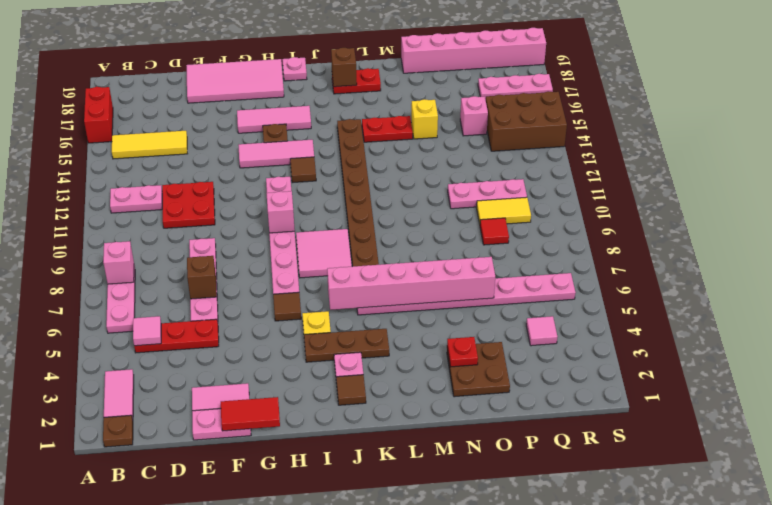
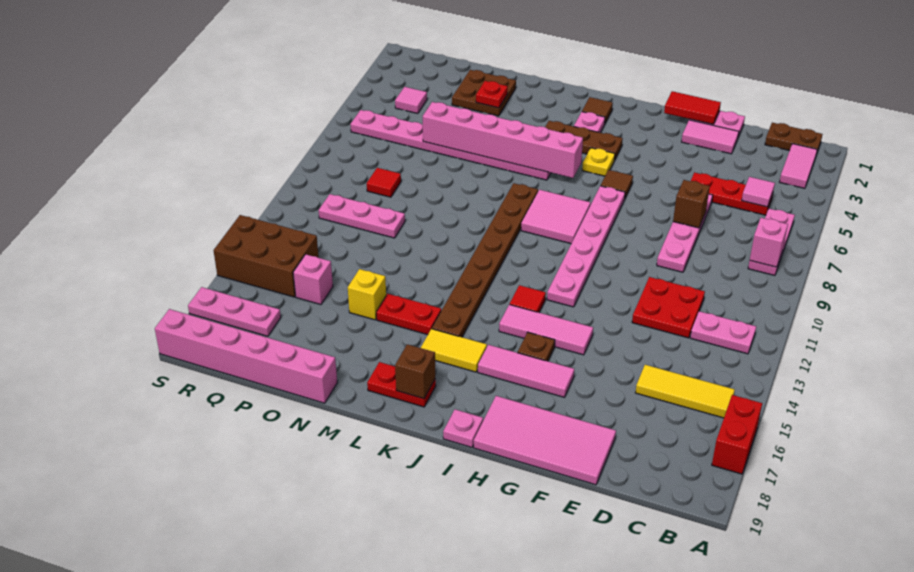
brown 1x1 plate [103,415,133,447] -> brown 1x2 plate [765,123,822,155]
pink 1x1 brick [267,191,295,233] -> none
brown 1x1 tile [290,157,316,183] -> red 1x1 tile [510,285,546,312]
yellow 1x2 tile [477,197,531,224] -> yellow 1x2 tile moved to [421,329,487,372]

